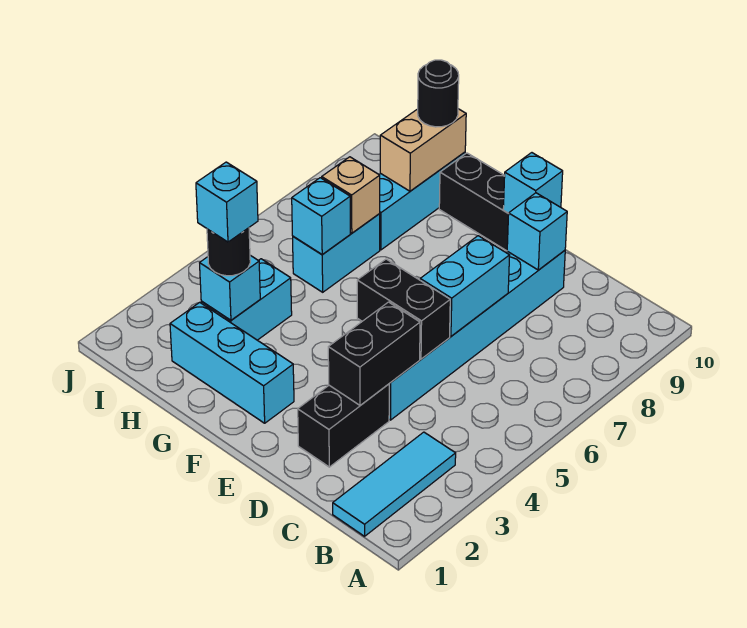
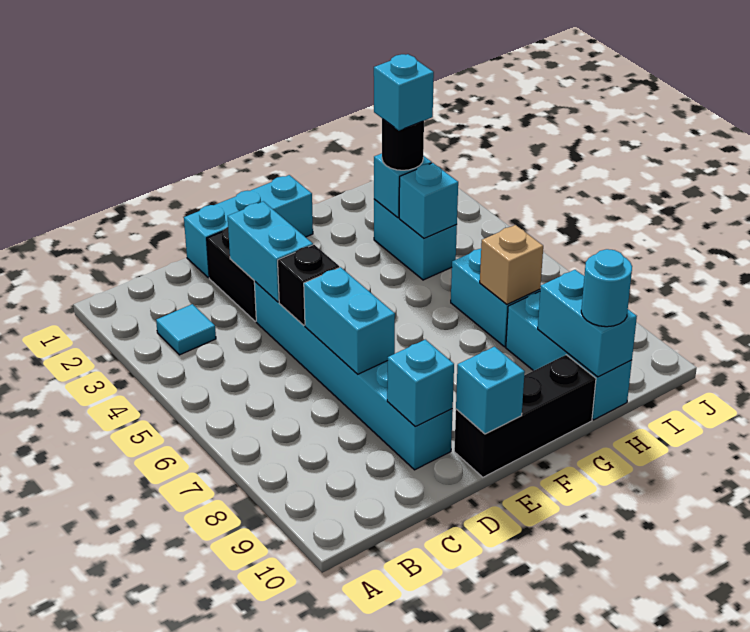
cyan 1x3 tile [333,432,456,536] -> cyan 1x1 tile [156,304,216,355]
black 1x2 brick [328,302,420,405] -> cyan 1x2 brick [228,201,313,302]
black 1x2 brick [357,259,450,359] -> black 1x1 brick [278,245,339,325]
cyan 1x3 brick [170,302,294,423] -> cyan 1x3 brick moved to [184,175,313,278]
cyan 1x1 brick [292,178,350,255] -> cyan 1x1 brick moved to [399,163,458,239]
tan 1x2 brick [380,109,466,191] -> cyan 1x2 brick [538,270,637,377]
black 1x1 round brick [418,60,459,127] -> cyan 1x1 round brick [581,249,632,327]

